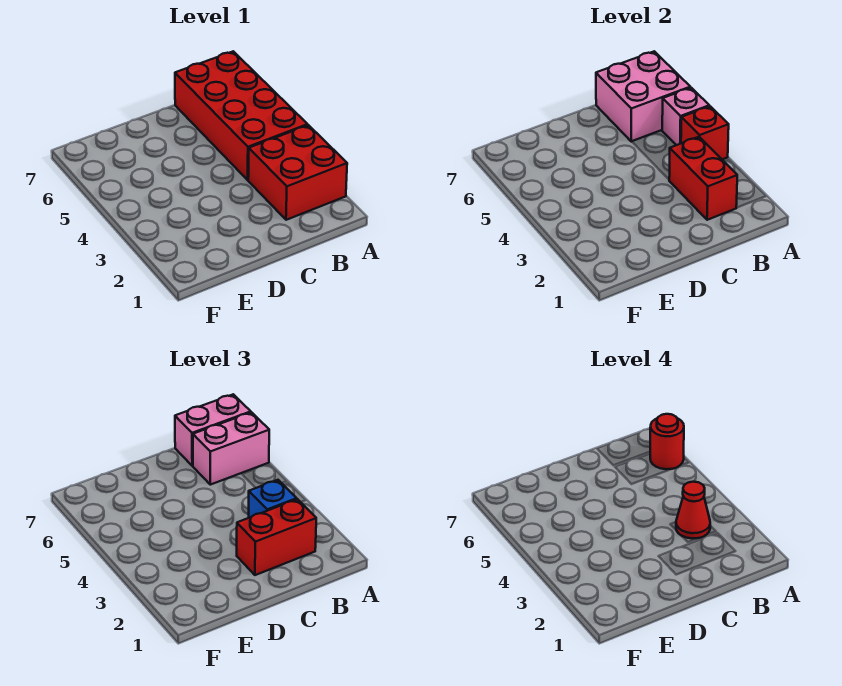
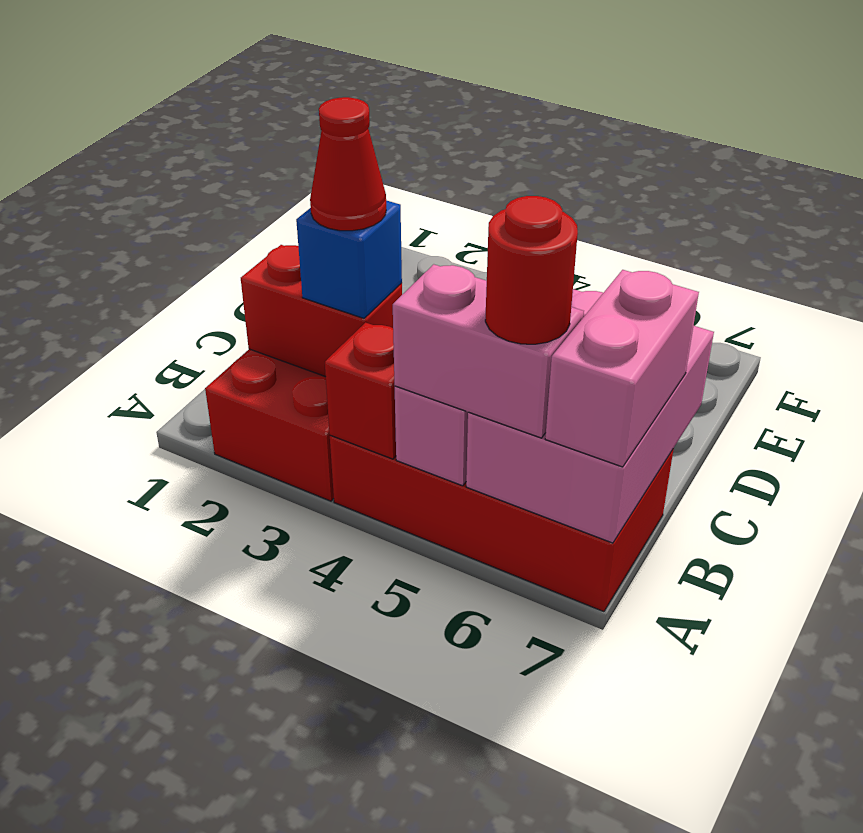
pink 2x2 brick [596,51,690,142] -> pink 2x3 brick [466,289,714,543]
pink 1x2 brick [193,412,269,485] -> pink 1x2 brick turned to [393,264,584,438]
red 1x2 brick [237,499,316,575] -> none

